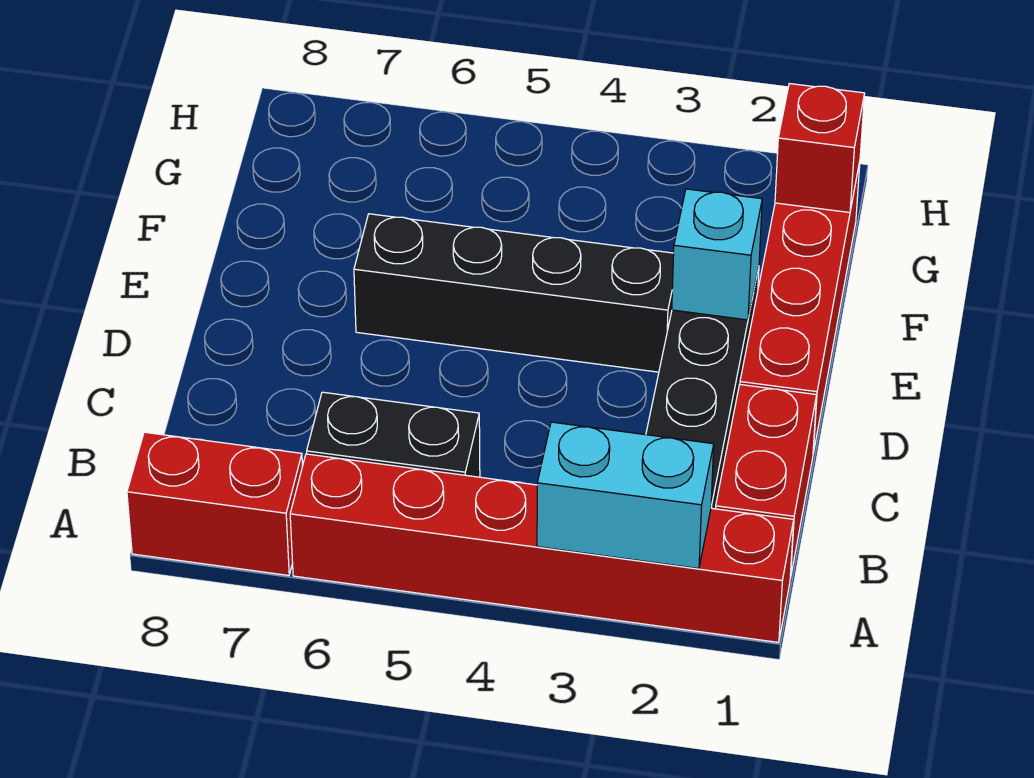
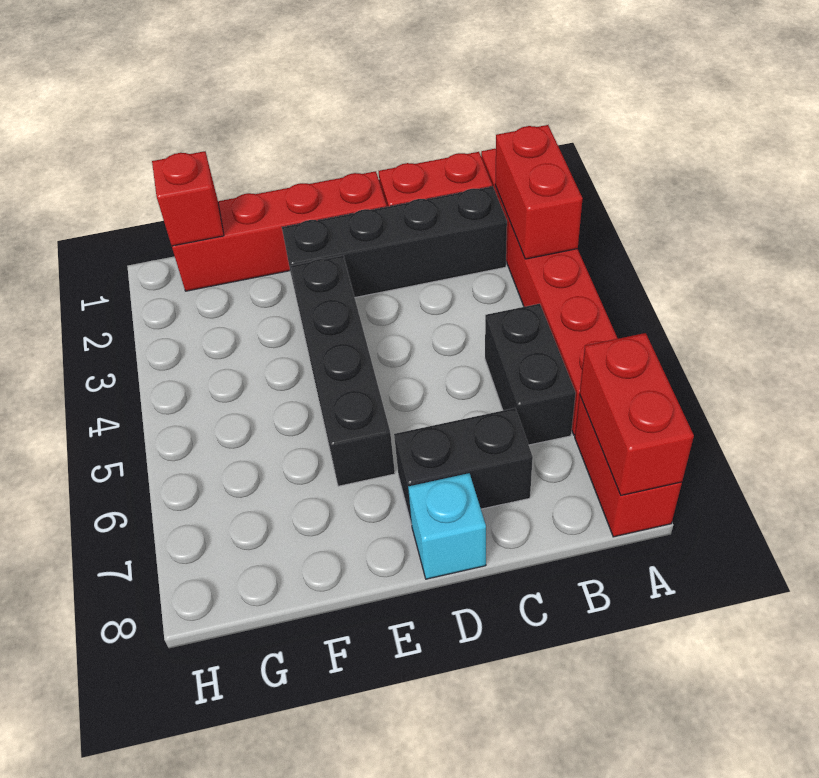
cyan 1x2 brick [537,422,714,569] -> red 1x2 brick [495,125,583,259]
none -> red 1x2 brick [580,333,694,495]
none -> black 1x2 brick [394,408,533,524]
cyan 1x1 brick [672,189,762,320] -> cyan 1x1 brick moved to [408,473,486,579]

